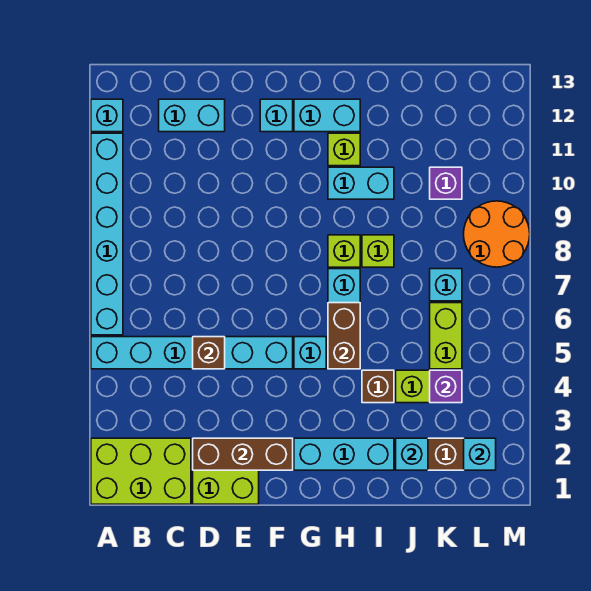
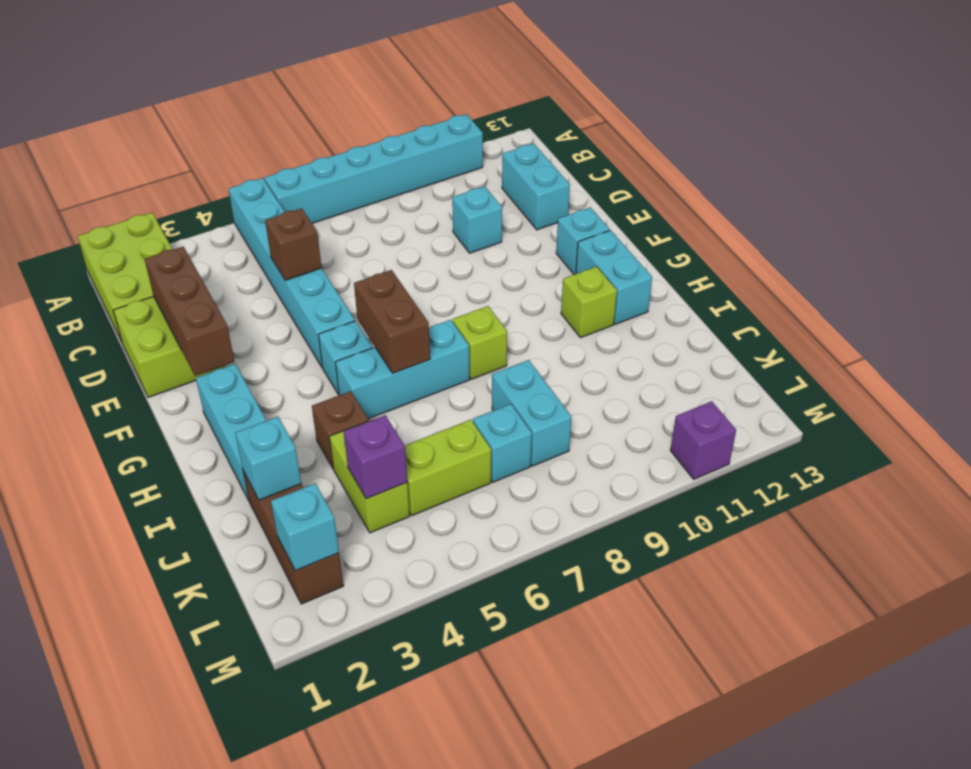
cyan 1x1 brick [91,99,123,132] -> cyan 1x1 brick moved to [452,186,502,253]
brown 1x2 brick [328,303,360,369] -> brown 1x2 brick turned to [354,270,430,373]
cyan 1x2 brick [328,167,394,199] -> cyan 1x2 brick moved to [492,360,571,466]
lime 1x1 brick [362,235,394,267] -> none
purple 1x1 brick [430,167,462,199] -> purple 1x1 brick moved to [670,401,736,479]
orange 2x2 round brick [464,201,530,267] -> none

